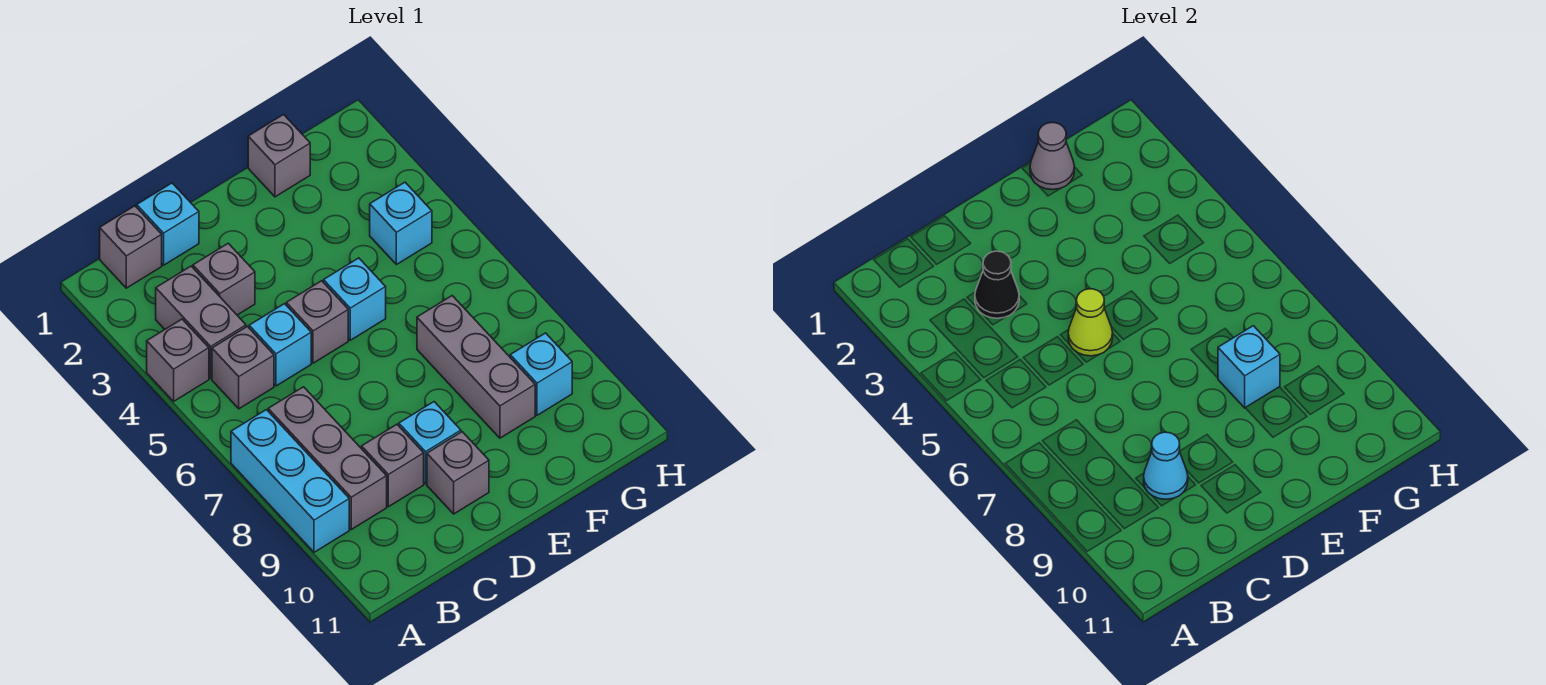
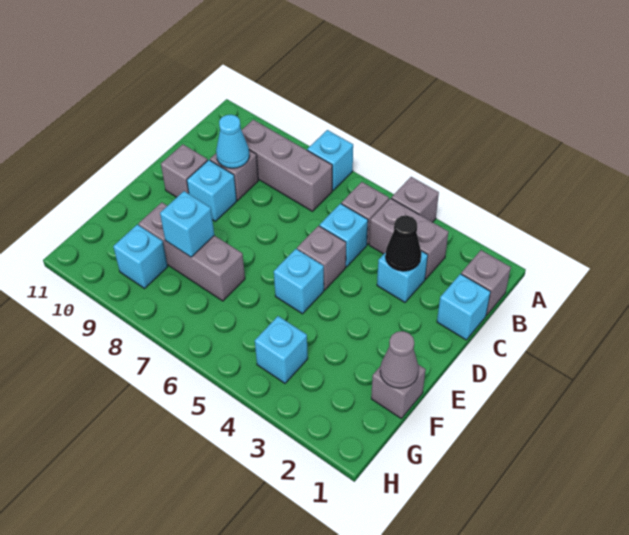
cyan 1x3 brick [231,410,349,552] -> cyan 1x1 brick [307,130,353,190]
grey 1x1 brick [193,243,255,315] -> cyan 1x1 brick [377,251,428,302]
lime 1x1 cone [1068,289,1113,356] -> none

